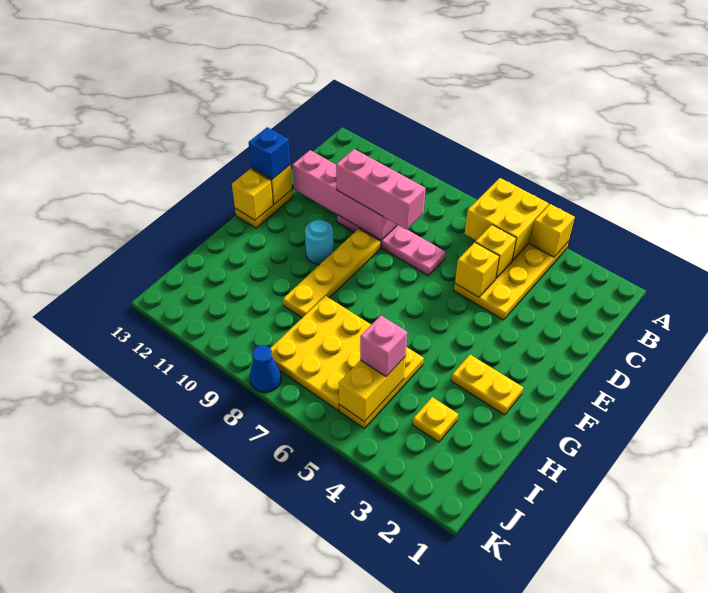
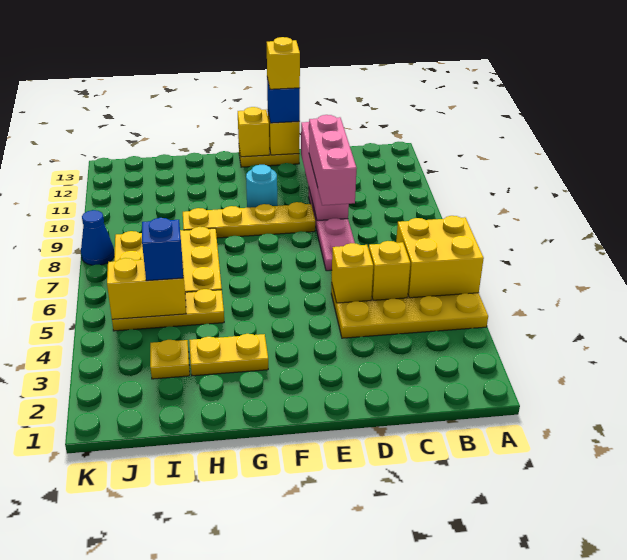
yellow 1x1 brick [530,204,575,257] -> yellow 1x1 brick moved to [267,37,300,89]
yellow 1x2 plate [451,355,523,415] -> yellow 1x2 plate turned to [189,334,268,376]
pink 1x1 brick [360,316,407,376] -> blue 1x1 brick [142,218,183,281]

